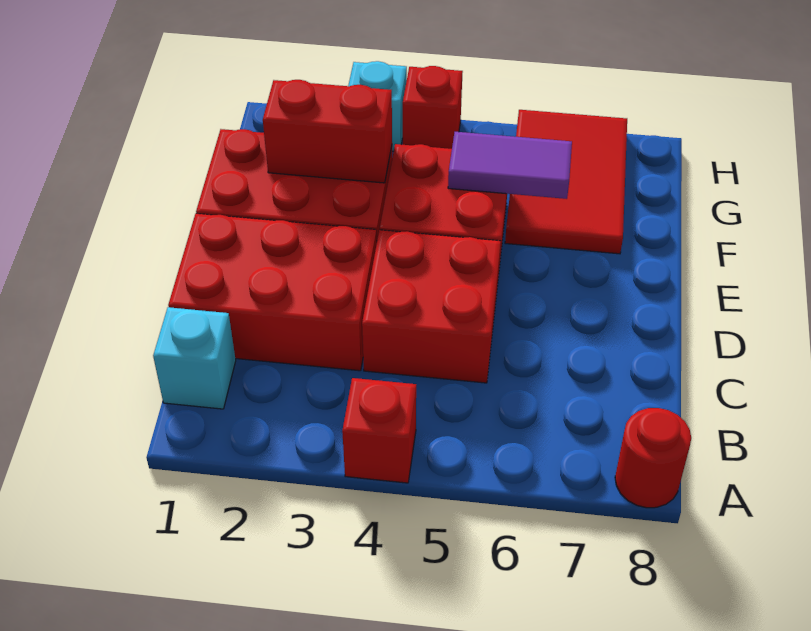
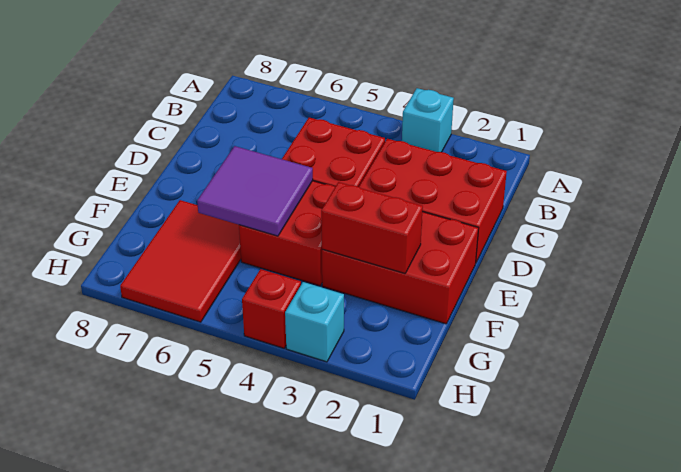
red 1x1 brick [342,378,416,483] -> none
red 1x1 round brick [615,408,691,508] -> none
cyan 1x1 brick [153,307,236,409] -> cyan 1x1 brick moved to [402,88,454,152]
purple 1x2 tile [448,132,572,199] -> purple 2x2 tile [197,146,313,236]

